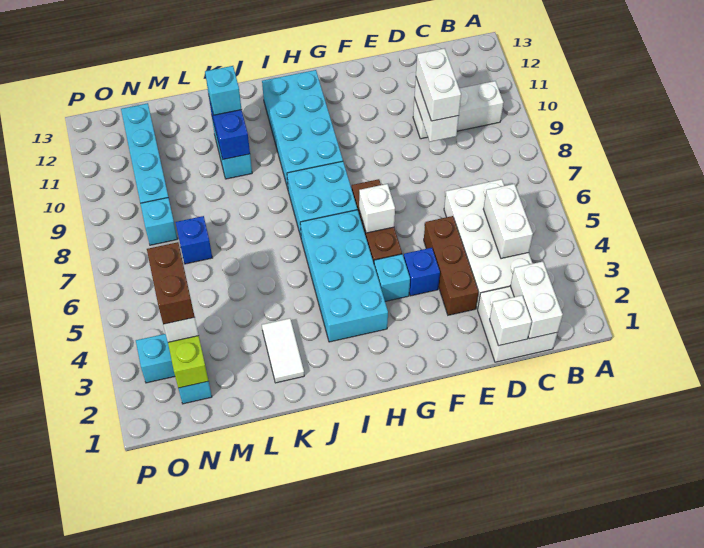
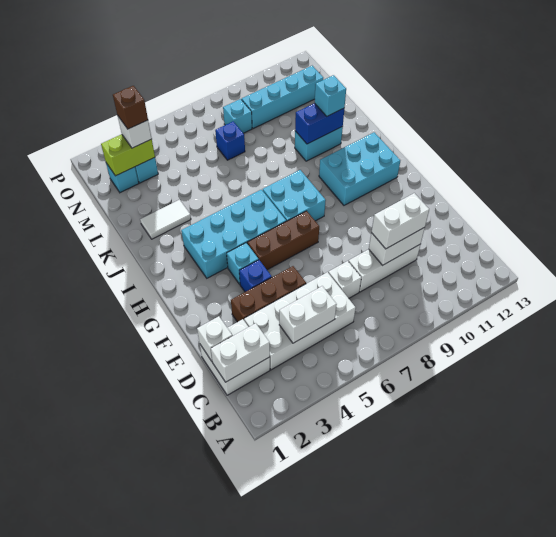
white 1x3 brick [413,81,503,139] -> white 1x3 brick turned to [349,245,420,292]
white 1x1 brick [359,184,395,233] -> white 1x1 brick moved to [328,261,361,298]
cyan 2x4 brick [262,70,343,189] -> cyan 2x3 brick [319,132,400,205]
brown 1x2 brick [147,242,195,324] -> brown 1x1 brick [113,86,148,129]

